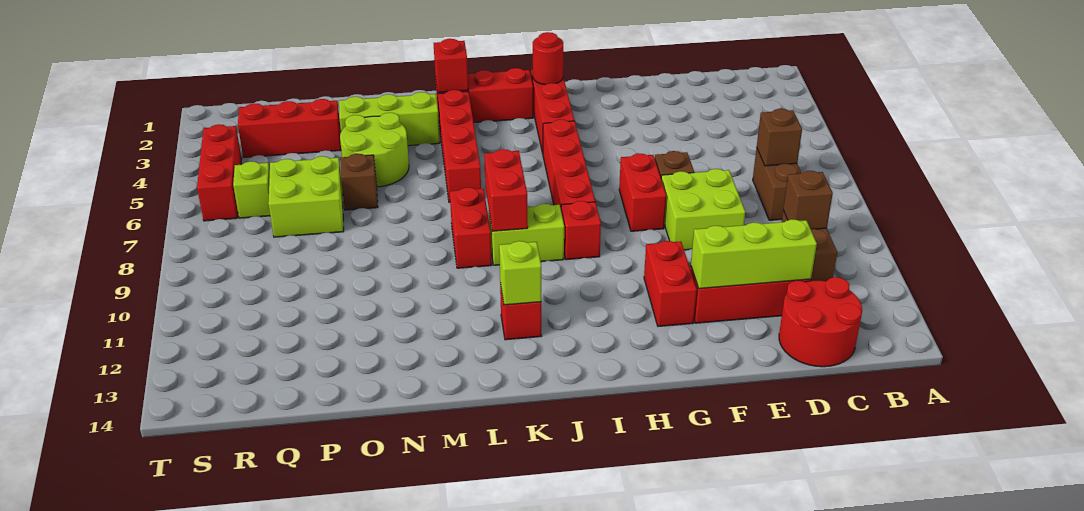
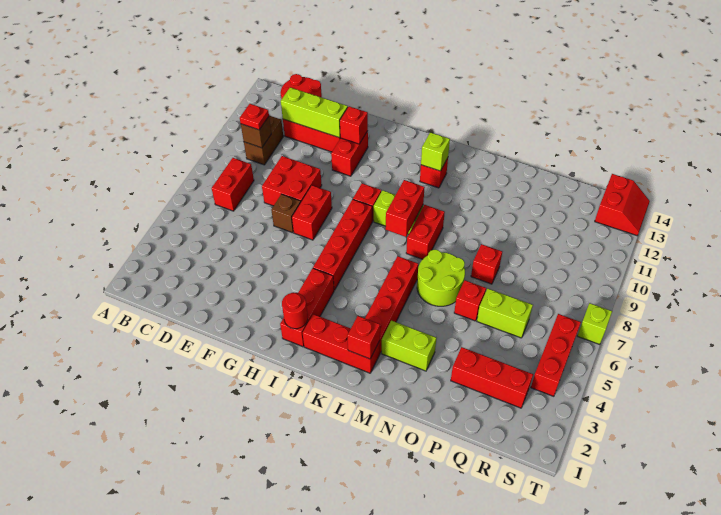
brown 1x2 brick [753,148,801,220] -> red 1x2 brick [212,158,254,211]
brown 1x1 brick [757,109,802,166] -> none
none -> red 1x1 plate [240,104,269,130]
lime 2x2 brick [661,169,745,250] -> red 2x2 brick [262,156,322,206]
none -> red 1x1 brick [340,106,368,144]
lime 1x3 brick [339,92,440,146] -> lime 1x2 brick [381,320,436,371]
lime 2x2 round brick [340,113,409,187] -> lime 2x2 round brick moved to [417,250,465,306]
brown 1x1 brick [340,154,378,210] -> red 1x1 brick [454,280,486,321]
none -> red 1x1 brick [471,244,502,284]
lime 2x2 brick [268,156,344,237] -> lime 1x2 brick [477,289,533,338]
lime 1x1 brick [233,161,270,218] -> lime 1x1 brick moved to [577,303,612,345]
none -> red 2x2 slope [595,174,650,236]

